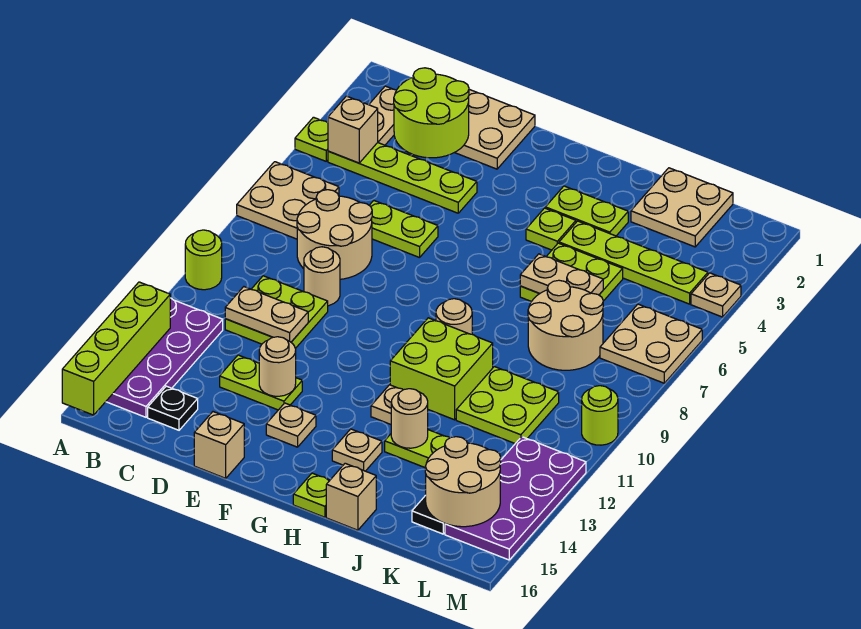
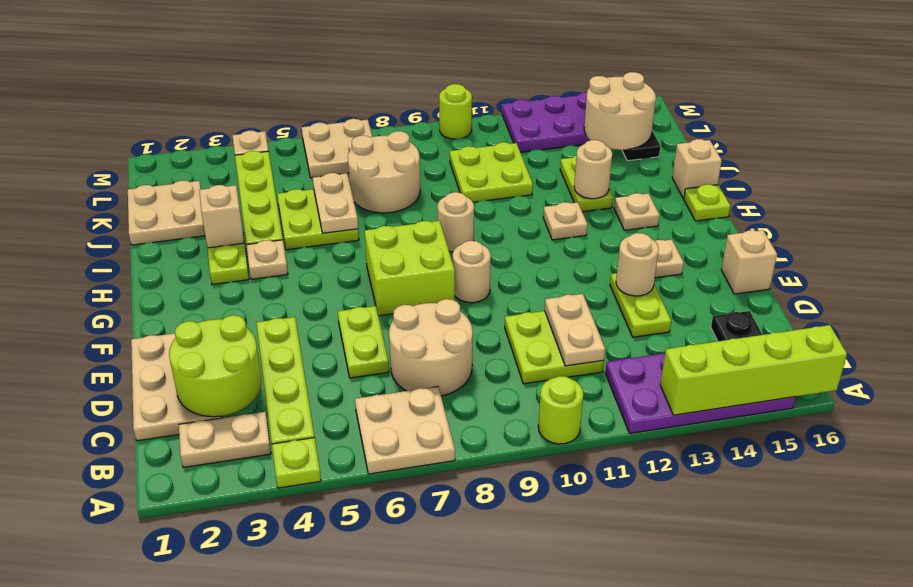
tan 1x1 brick [328,96,378,163] -> tan 1x1 brick moved to [200,185,244,248]
tan 1x1 round brick [304,247,340,306] -> tan 1x1 round brick moved to [453,241,491,303]
lime 1x1 plate [526,208,576,250] -> tan 1x1 plate [246,240,288,279]
lime 2x2 brick [390,318,493,420] -> lime 2x2 brick moved to [365,221,455,316]

